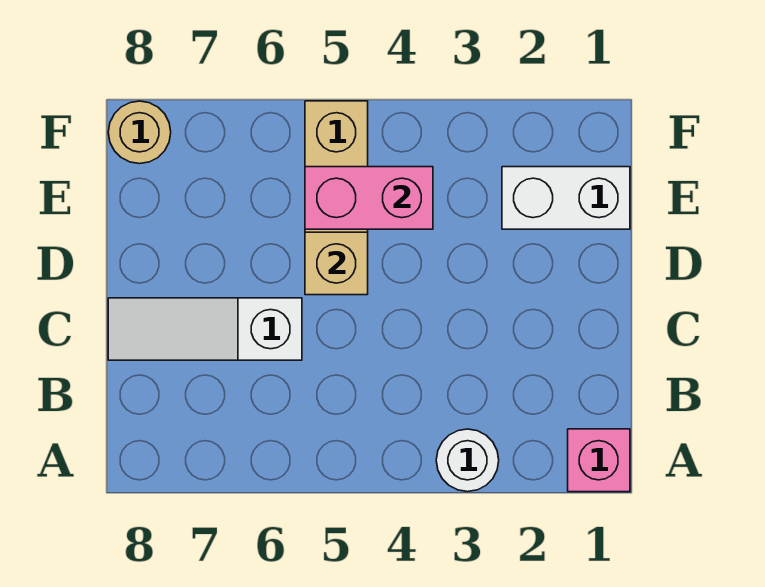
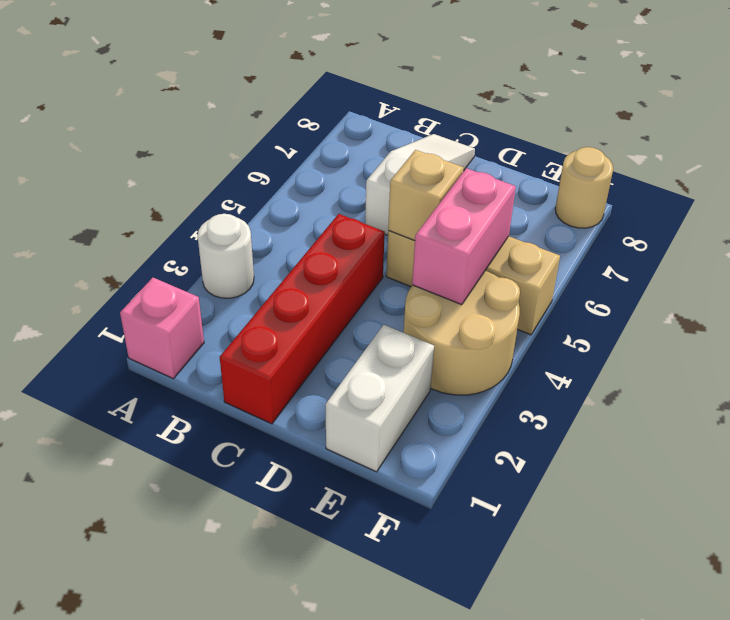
none -> red 1x4 brick [220,214,385,424]
none -> tan 2x2 round brick [404,271,520,395]

